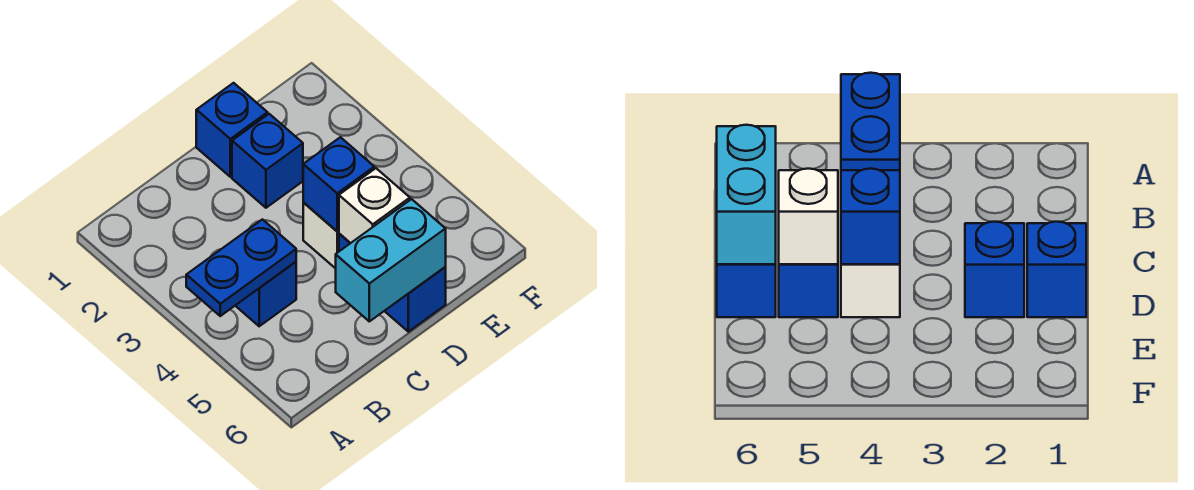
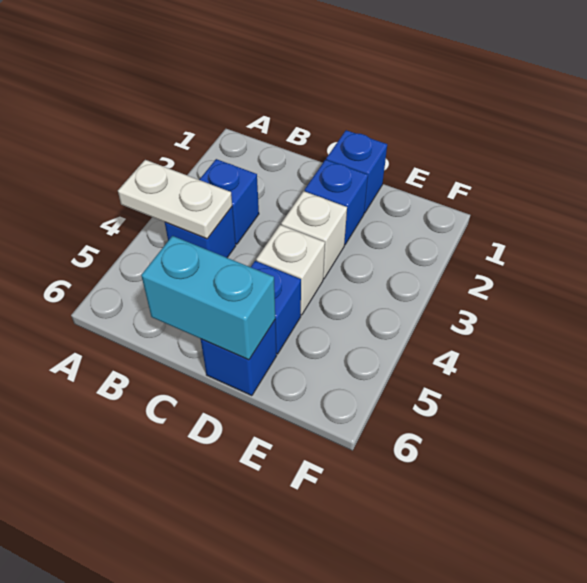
blue 1x2 plate [186,219,296,316] -> white 1x2 plate [118,160,232,239]
blue 1x1 brick [303,137,374,231] -> blue 1x1 brick moved to [199,159,259,244]
white 1x1 brick [339,168,410,243] -> white 1x1 brick moved to [281,191,347,279]

